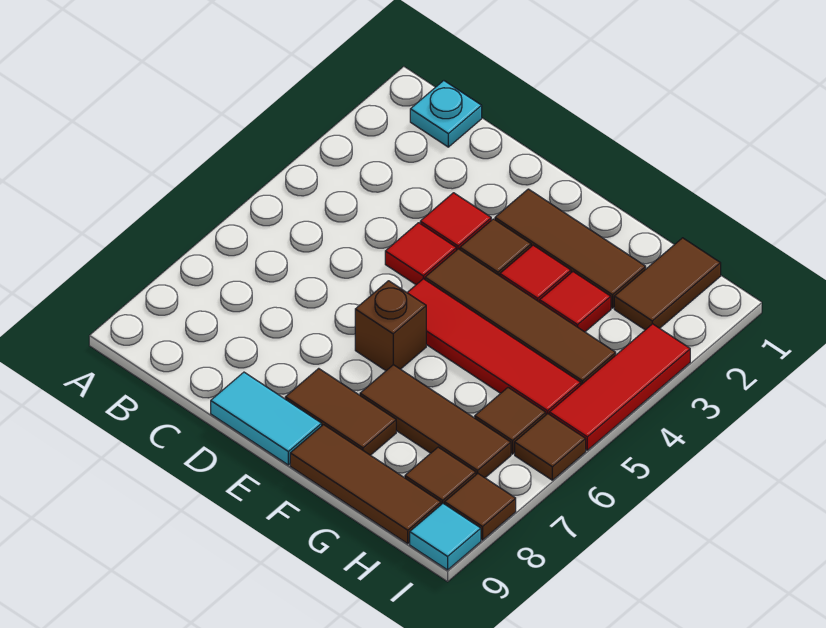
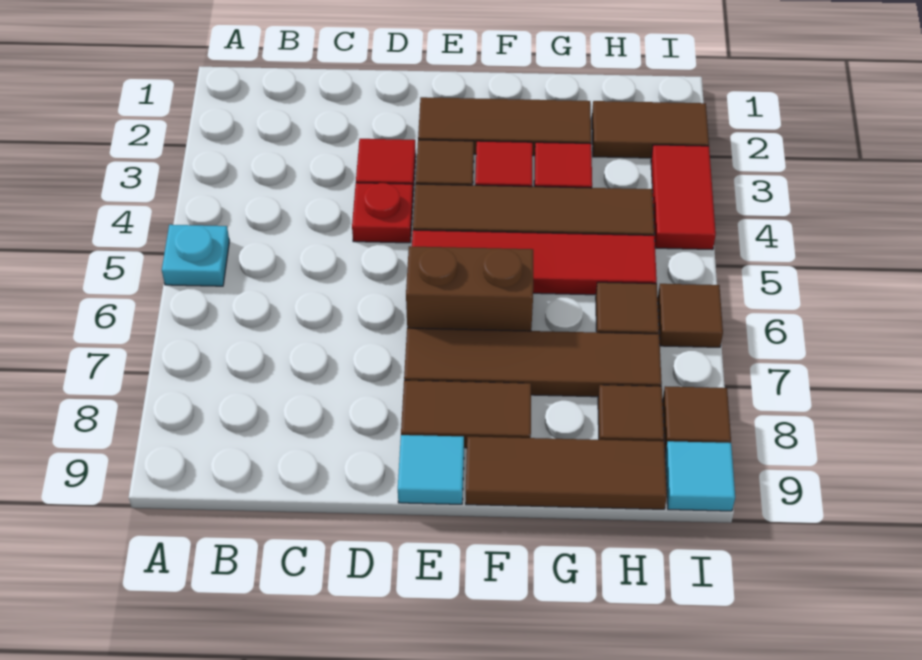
cyan 1x1 plate [410,81,482,147] -> cyan 1x1 plate moved to [162,225,229,286]
red 1x1 tile [385,223,456,285] -> red 1x1 plate [352,183,413,243]
cyan 1x2 tile [211,372,322,465] -> cyan 1x1 tile [398,435,464,504]
brown 1x1 brick [355,281,426,371] -> brown 1x2 brick [406,246,533,331]
brown 1x3 tile [360,365,511,478] -> brown 1x4 tile [404,328,662,397]
brown 1x2 tile [614,238,721,330] -> brown 1x2 tile turned to [592,101,709,158]
red 1x3 tile [549,324,690,450] -> red 1x2 tile [651,145,716,250]

